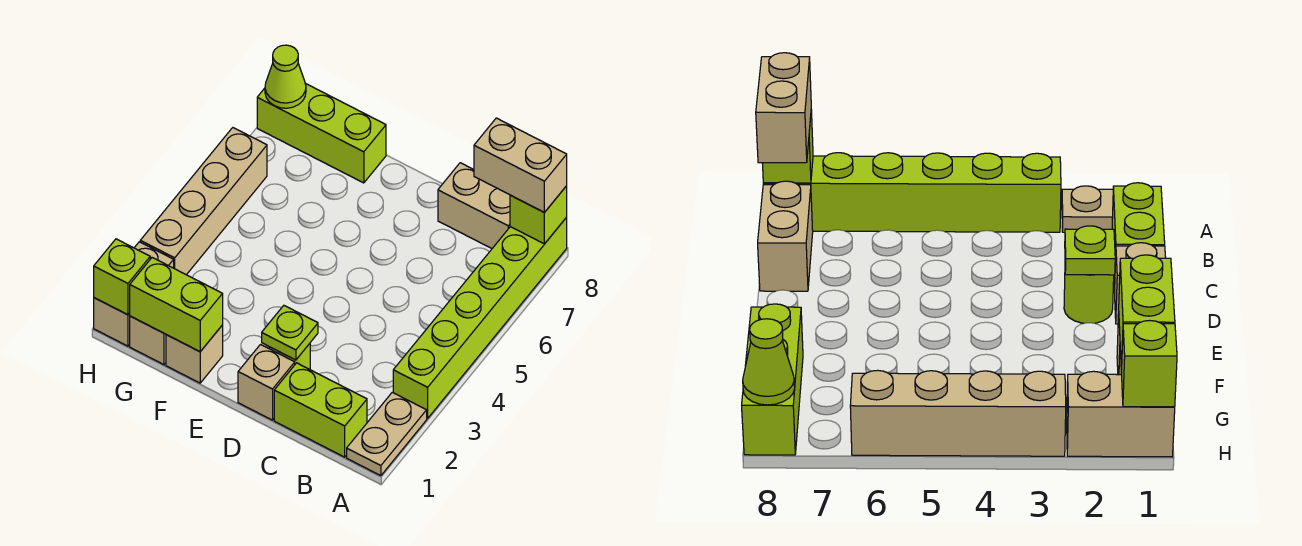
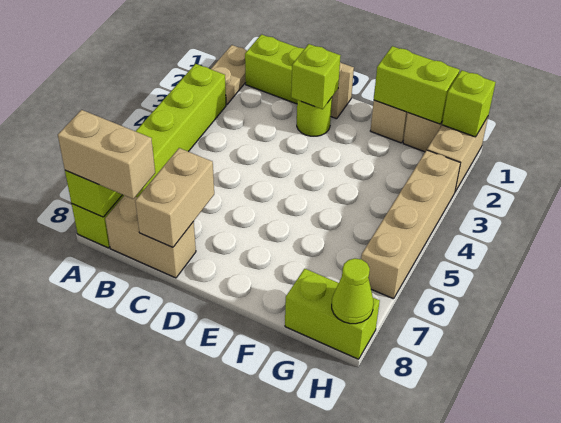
none -> tan 1x2 brick [135,148,214,247]
lime 1x1 plate [262,306,318,360] -> lime 1x1 brick [291,44,341,109]
lime 1x3 brick [257,83,386,183] -> lime 1x2 brick [285,269,380,359]

